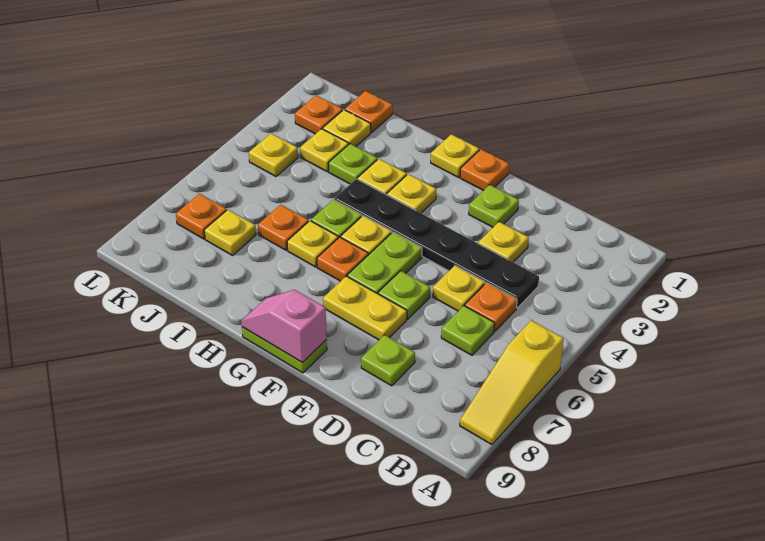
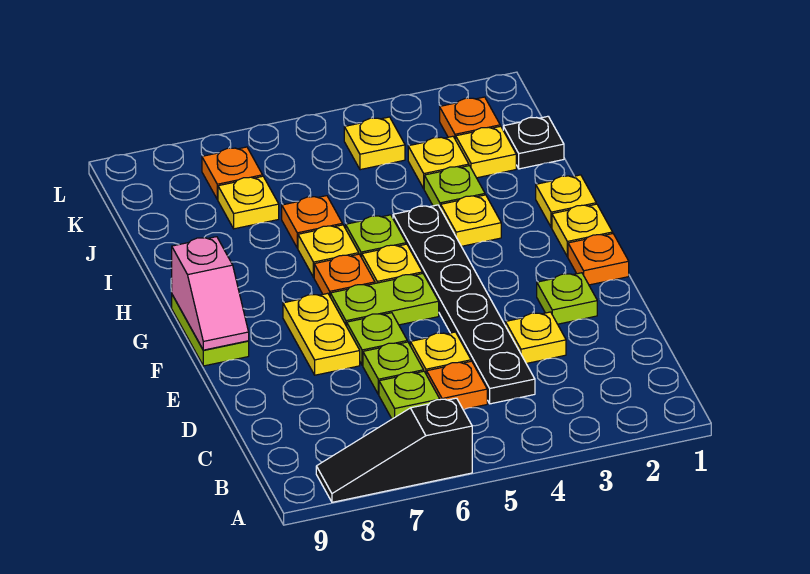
yellow 1x3 slope [460,321,564,445] -> black 1x3 slope [316,398,472,502]
lime 1x1 plate [361,335,415,386] -> lime 1x1 plate moved to [363,342,424,395]
pink 1x2 slope [242,290,327,363] -> pink 1x2 slope turned to [172,237,249,350]
yellow 1x1 plate [387,174,436,213] -> yellow 1x1 plate moved to [536,175,596,228]
orange 1x1 plate [345,91,392,132] -> black 1x1 plate [503,116,564,169]

